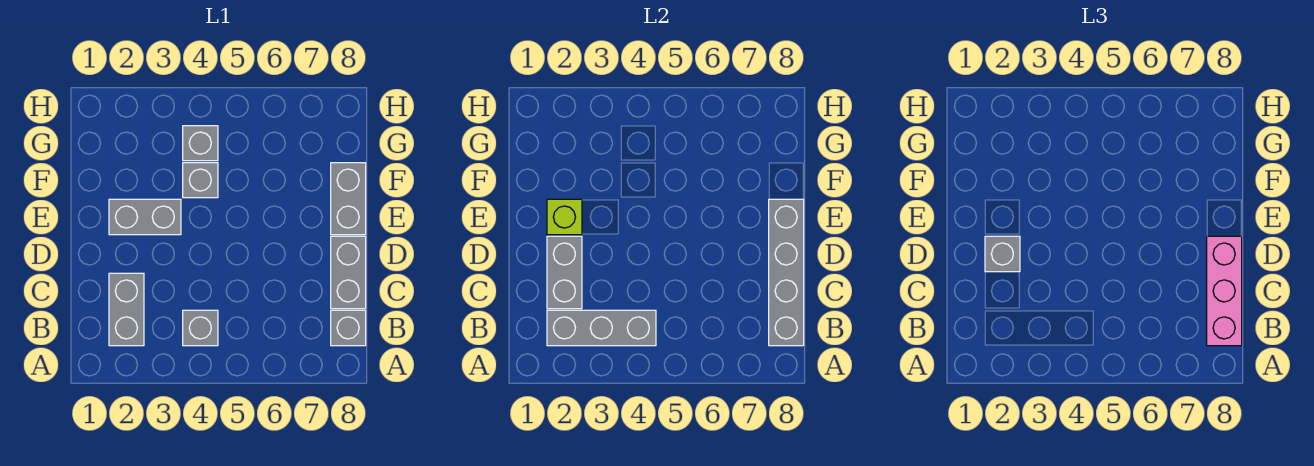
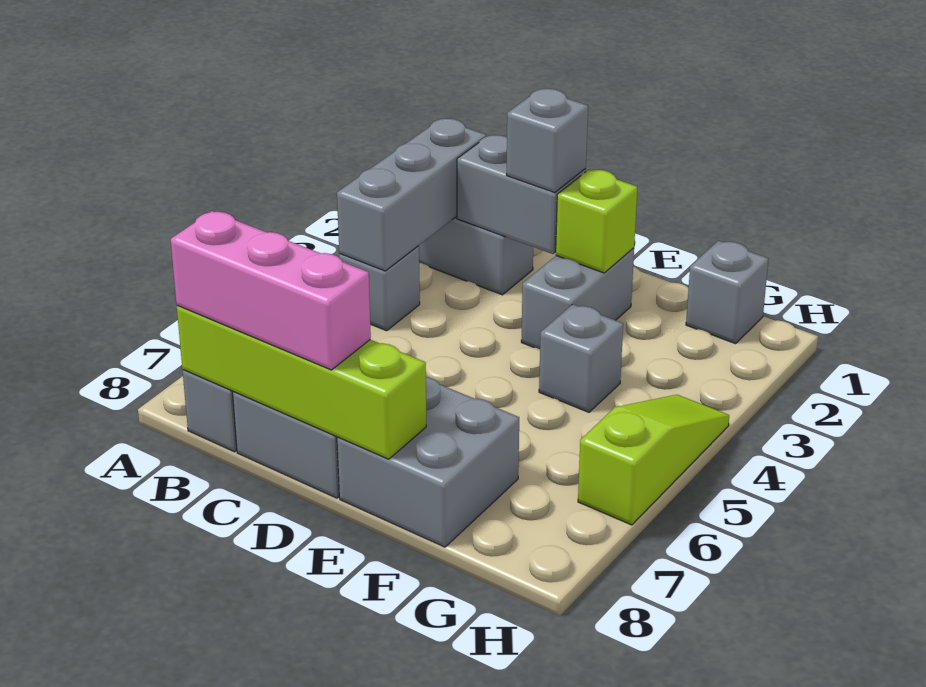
grey 1x4 brick [769,199,804,346] -> lime 1x4 brick [177,305,426,459]
grey 1x2 brick [331,163,366,235] -> grey 2x2 brick [337,377,519,547]
grey 1x1 brick [183,126,218,161] -> grey 1x1 brick moved to [686,241,768,344]
none -> lime 1x3 slope [578,395,729,525]

